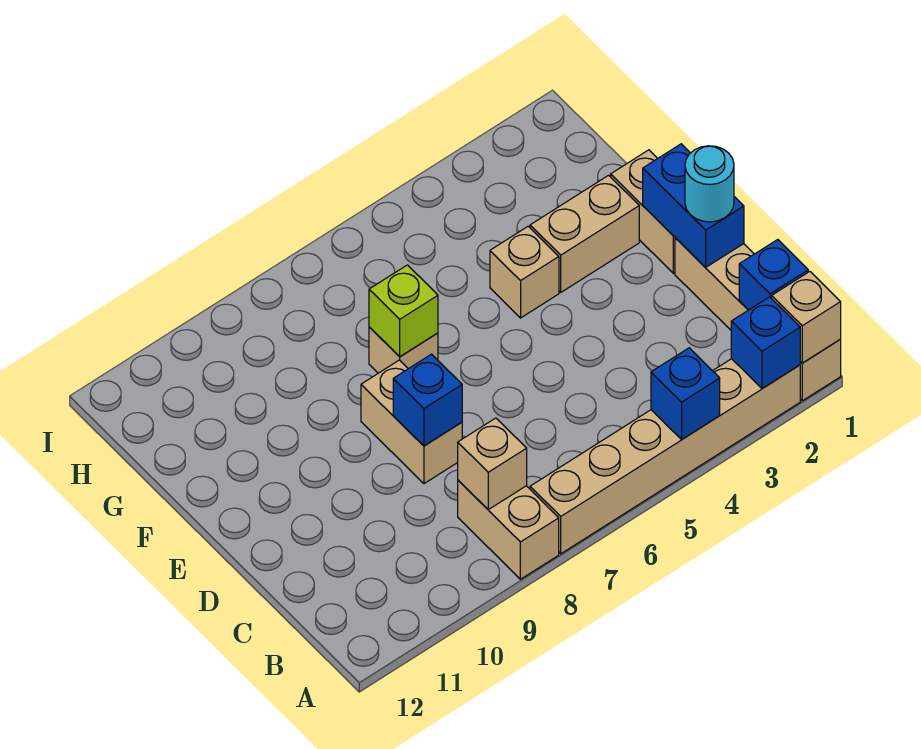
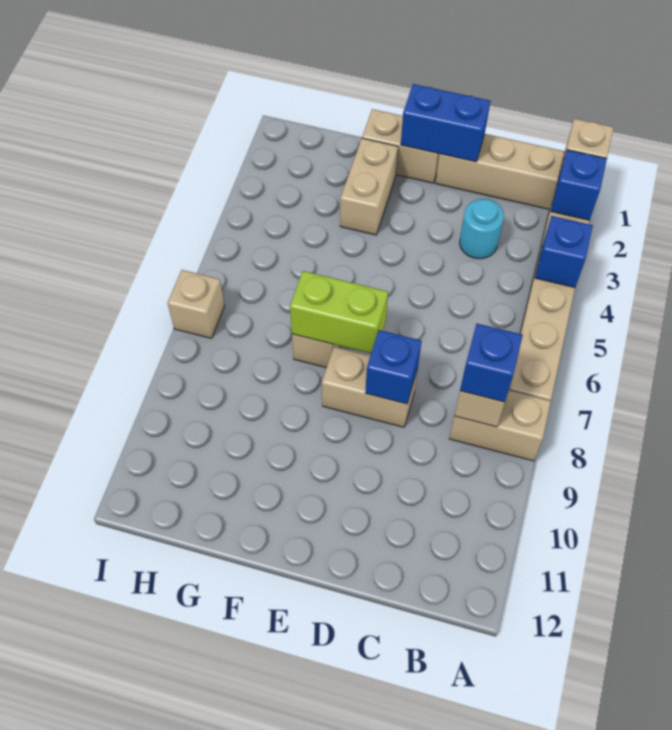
blue 1x1 brick [739,240,808,310] -> blue 1x1 brick moved to [460,324,523,402]
cyan 1x1 round brick [685,146,734,222] -> cyan 1x1 round brick moved to [460,199,504,259]
tan 1x1 brick [490,226,559,318] -> tan 1x1 brick moved to [168,270,225,338]
lime 1x1 brick [369,265,438,357] -> lime 1x2 brick [290,271,388,353]

